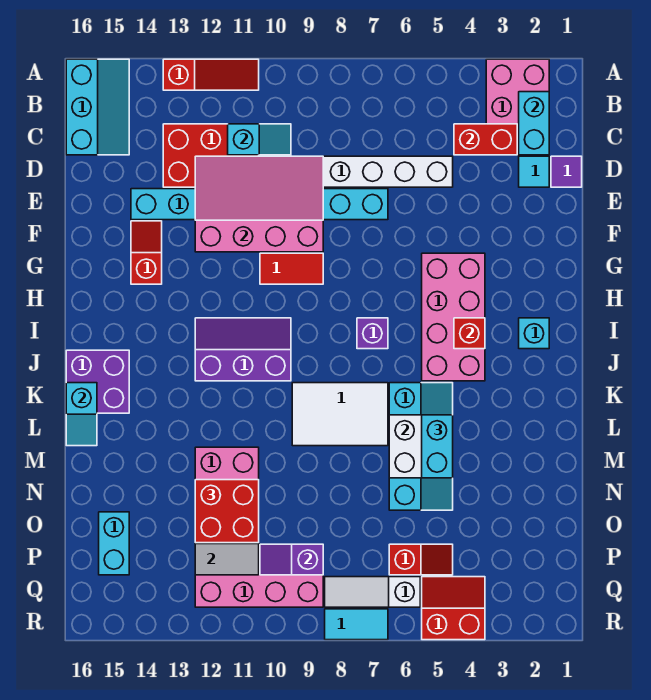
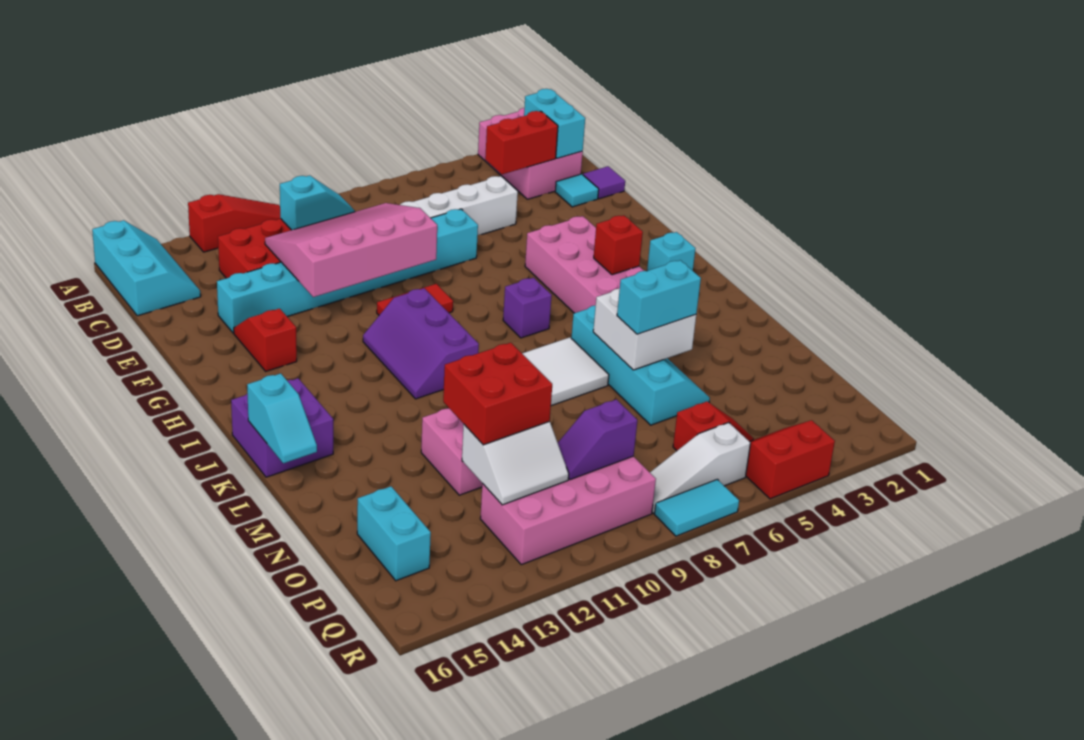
purple 2x3 slope [195,318,291,381] -> purple 2x3 slope turned to [363,288,479,399]
cyan 1x2 brick [422,415,453,478] -> cyan 1x2 brick turned to [617,260,701,334]

